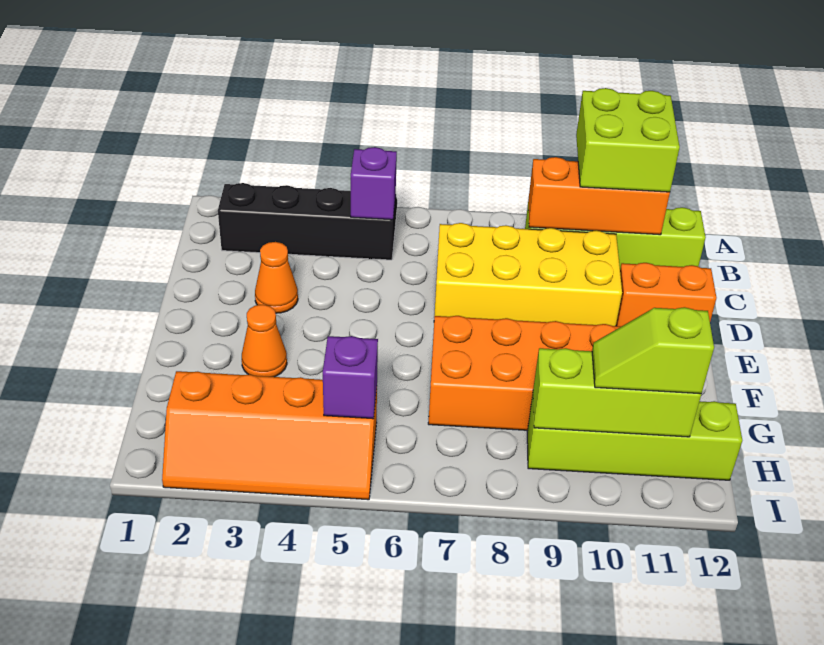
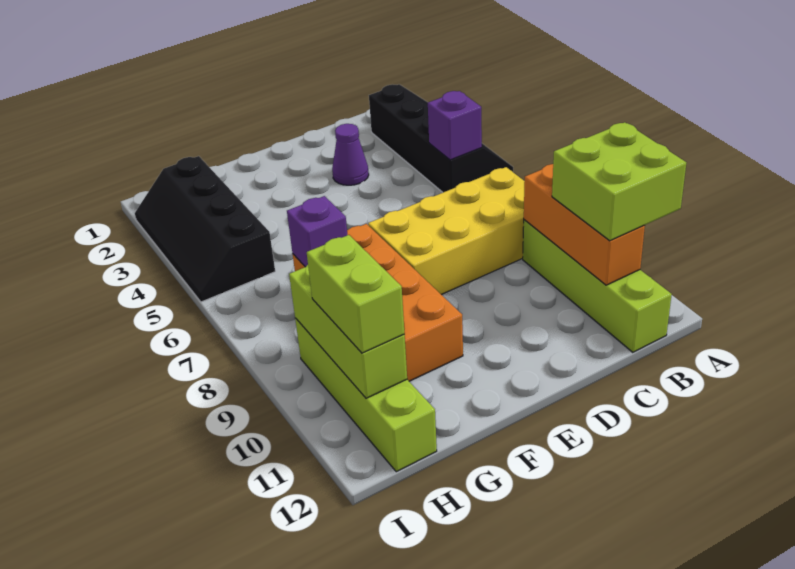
yellow 2x4 brick [434,223,622,326] -> yellow 2x4 brick turned to [368,167,525,295]
orange 1x1 cone [255,242,298,313] -> purple 1x1 cone [332,124,369,185]
orange 1x2 brick [616,263,717,326] -> none
orange 1x1 cone [242,305,287,377] -> none
orange 2x4 slope [162,371,377,500] -> black 2x4 slope [135,156,275,302]
purple 1x1 brick [323,336,378,419] -> purple 1x1 brick moved to [287,196,347,267]
lime 1x2 slope [592,307,714,394] -> lime 1x2 brick [307,235,405,353]

